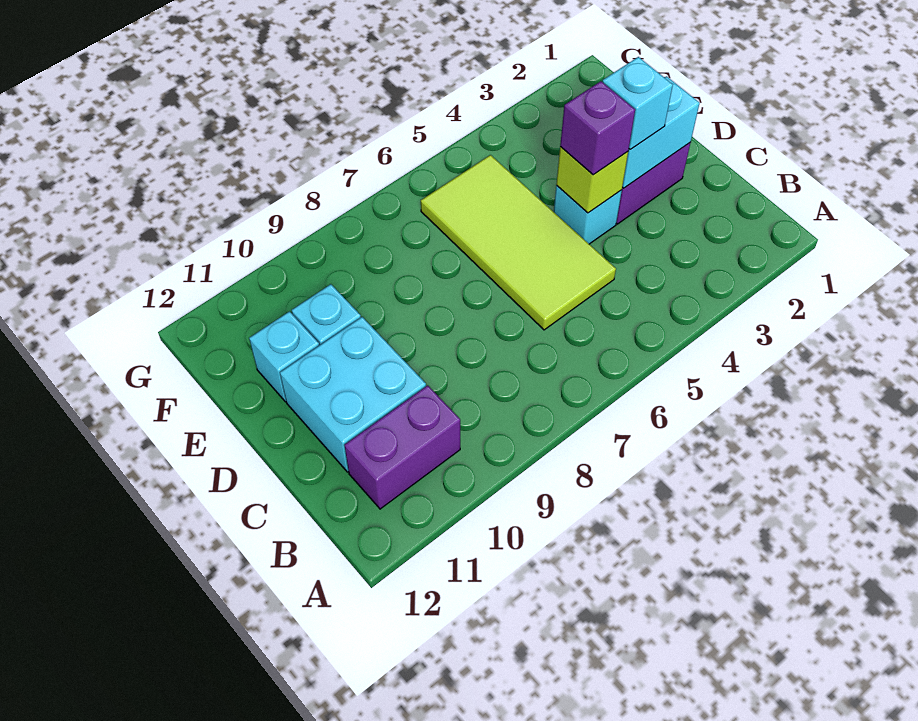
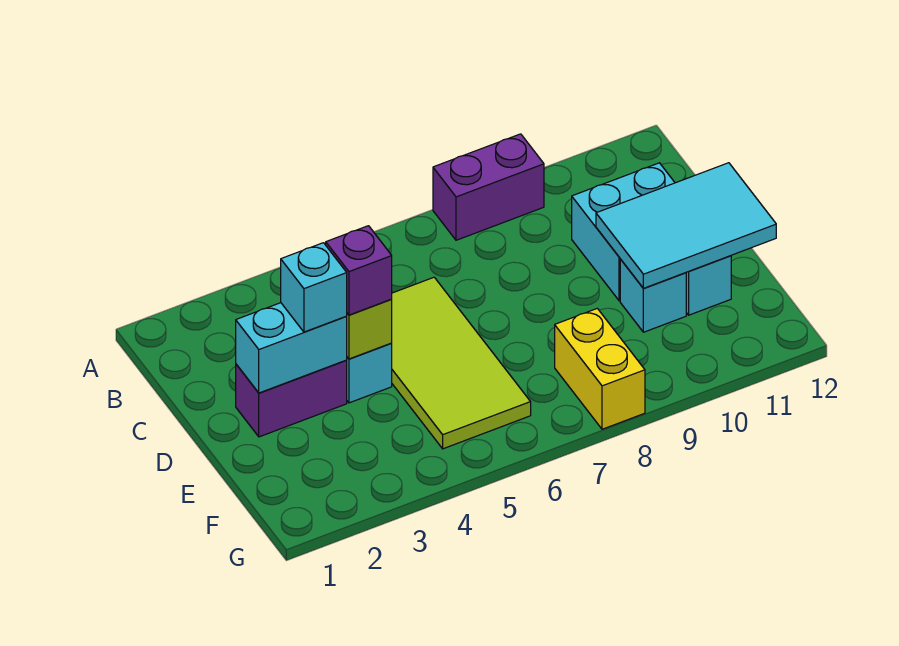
purple 1x2 brick [344,385,460,509] -> purple 1x2 brick moved to [433,134,544,240]
none -> cyan 2x3 tile [596,163,776,288]
none -> yellow 1x2 brick [555,308,645,429]

